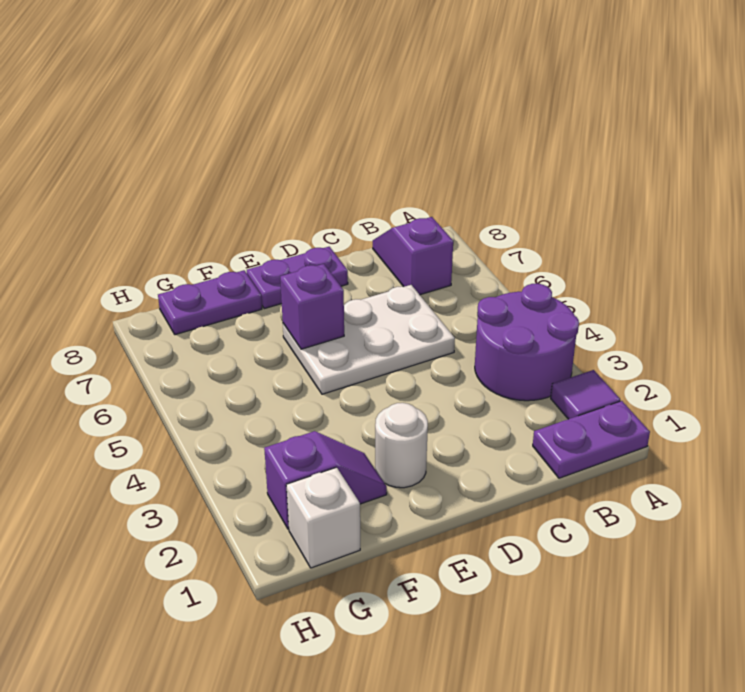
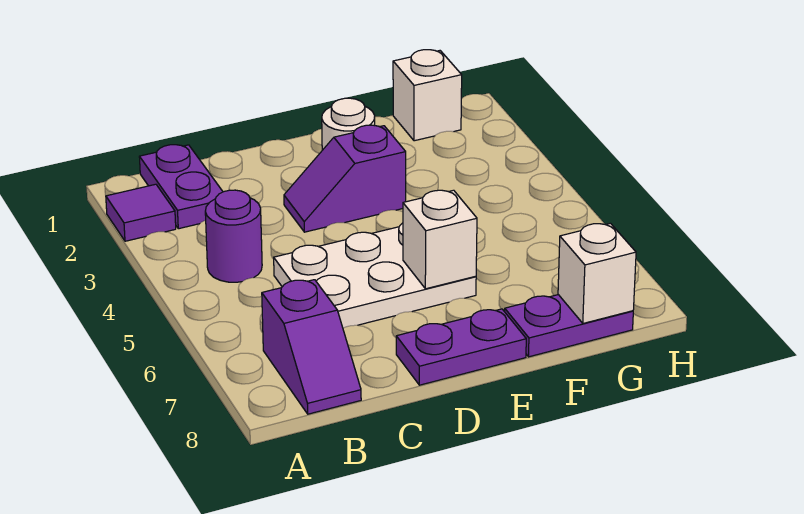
purple 1x2 plate [533,401,650,478] -> purple 1x2 plate turned to [139,145,223,229]
purple 2x2 round brick [475,284,579,401] -> purple 1x1 round brick [205,190,262,282]
purple 1x1 brick [280,264,344,349] -> white 1x1 brick [403,190,477,289]
purple 1x2 slope [264,431,387,529] -> purple 1x2 slope moved to [284,125,406,232]
none -> white 1x1 brick [558,223,636,323]

